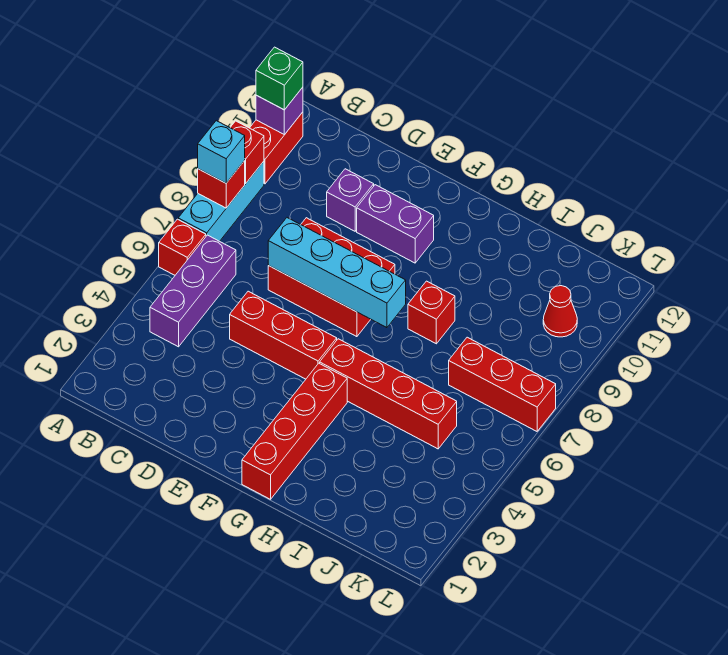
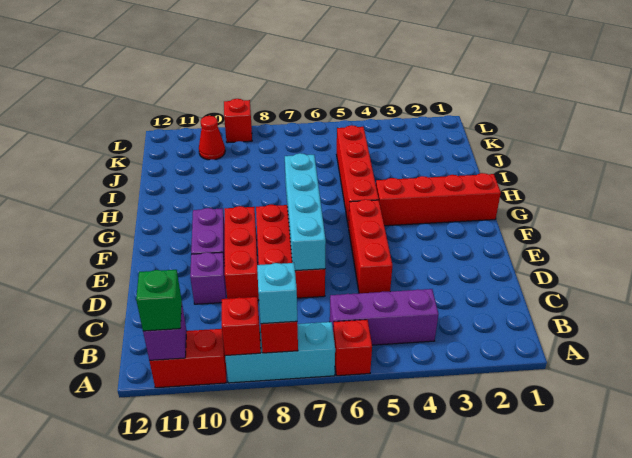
red 1x1 brick [408,281,455,344] -> red 1x1 brick moved to [224,99,252,143]
red 1x3 brick [449,337,556,431] -> red 1x3 brick moved to [224,206,259,300]

